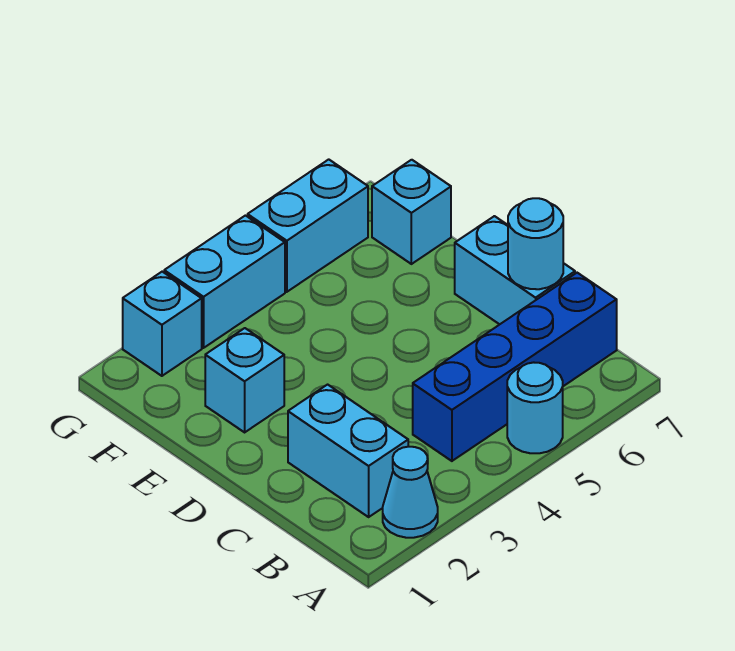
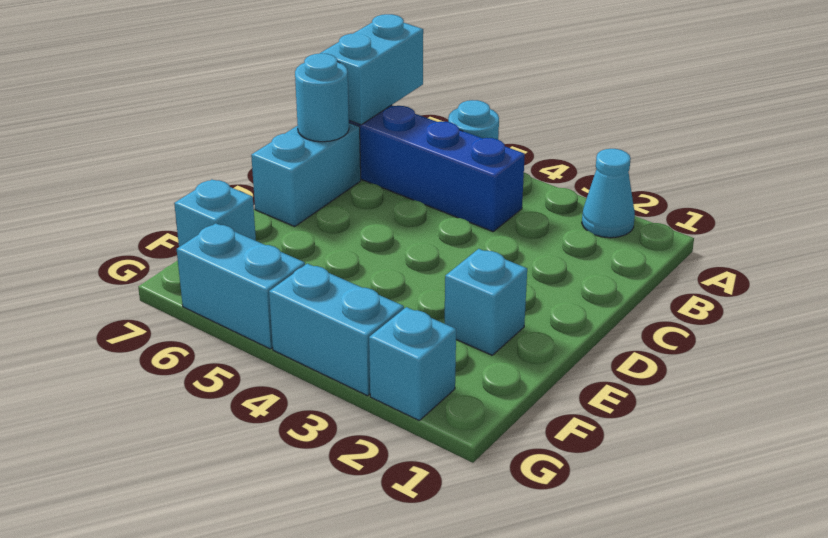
cyan 1x2 brick [288,385,408,517] -> cyan 1x2 brick moved to [321,14,423,125]

